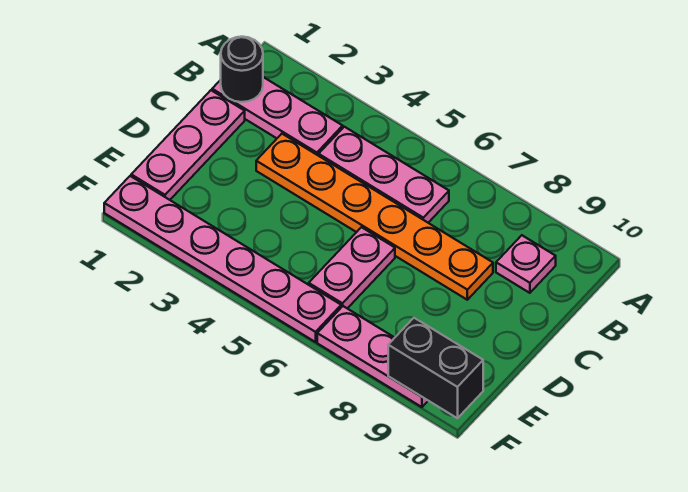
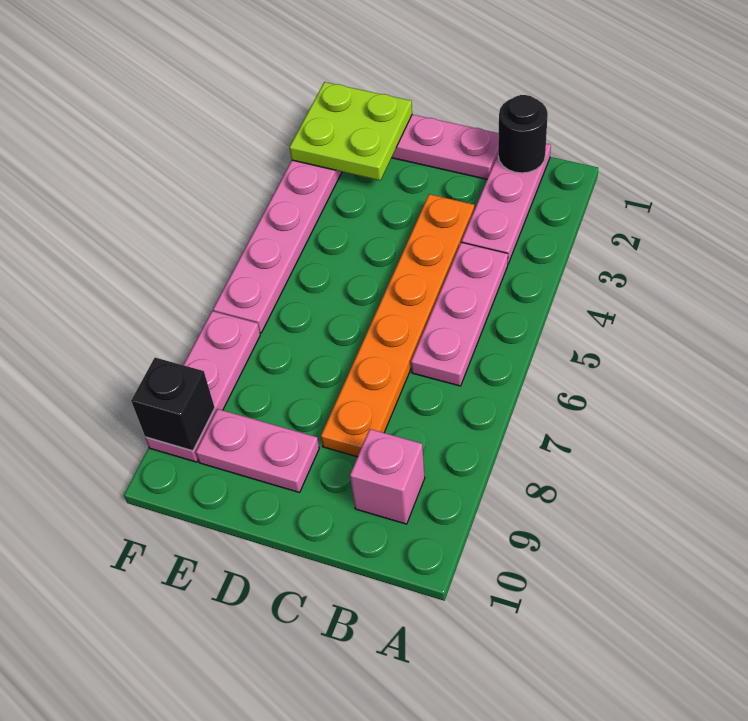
pink 1x1 plate [496,235,556,293] -> pink 1x1 brick [350,429,425,524]
pink 1x2 plate [309,227,395,308] -> pink 1x2 plate moved to [196,409,319,492]
none -> lime 2x2 plate [290,82,412,180]
black 1x2 brick [388,318,483,418] -> black 1x1 brick [131,358,215,451]

